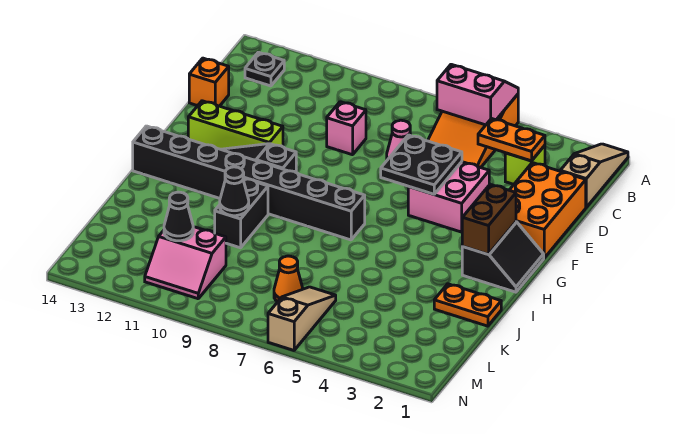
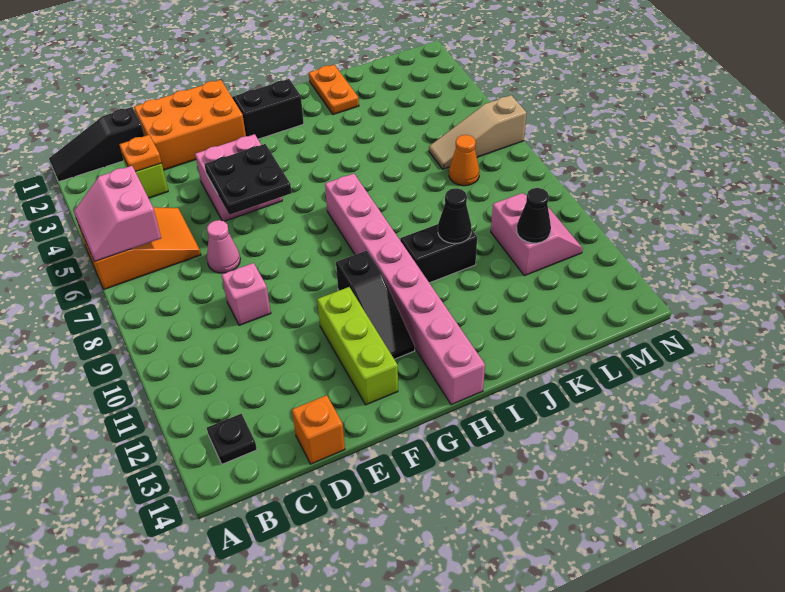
tan 1x3 slope [561,144,628,207] -> black 1x3 slope [49,107,144,182]
orange 1x2 plate [478,119,545,161] -> orange 1x1 plate [119,135,161,172]
brown 1x2 brick [462,184,516,255] -> none
black 1x8 brick [133,126,365,240] -> pink 1x8 brick [325,174,485,405]

